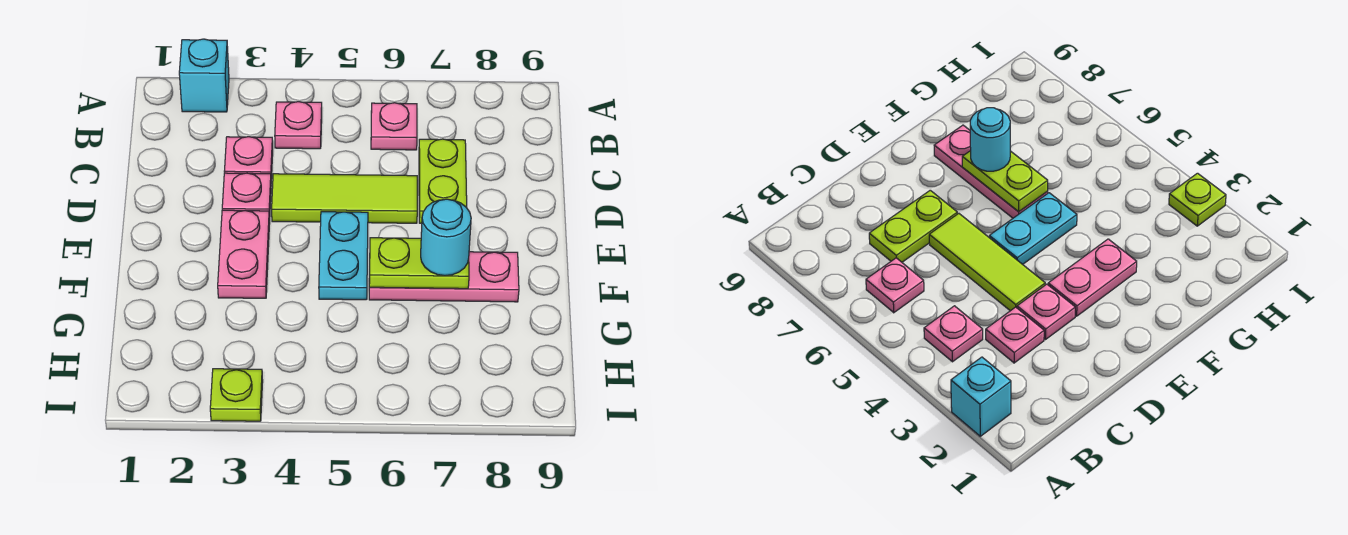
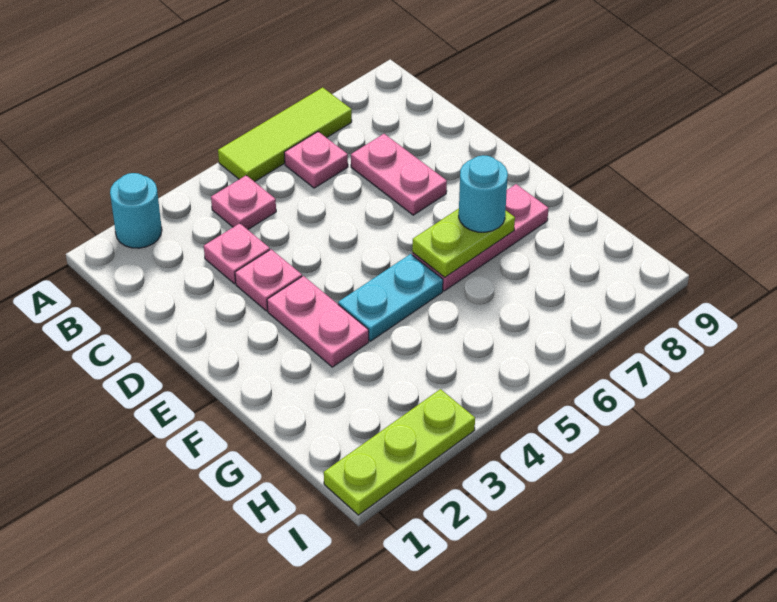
cyan 1x1 brick [179,39,229,112] -> cyan 1x1 round brick [110,173,162,248]
lime 1x2 plate [419,139,467,223] -> pink 1x2 plate [351,134,447,215]
lime 1x3 tile [272,174,417,223] -> lime 1x3 tile moved to [218,87,352,182]
cyan 1x2 plate [319,212,368,300] -> cyan 1x2 plate turned to [338,254,443,341]
lime 1x1 plate [210,369,263,421] -> lime 1x3 plate [324,389,475,515]

